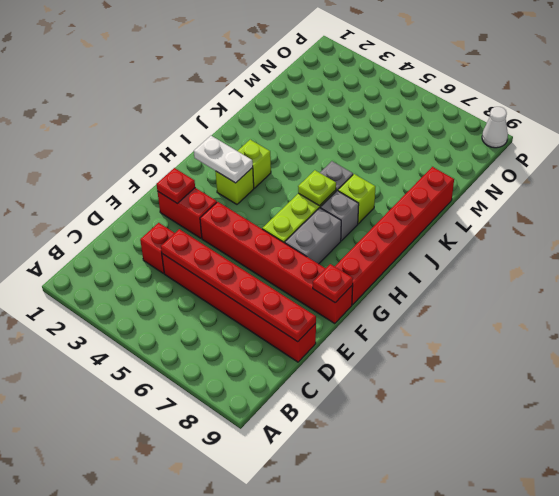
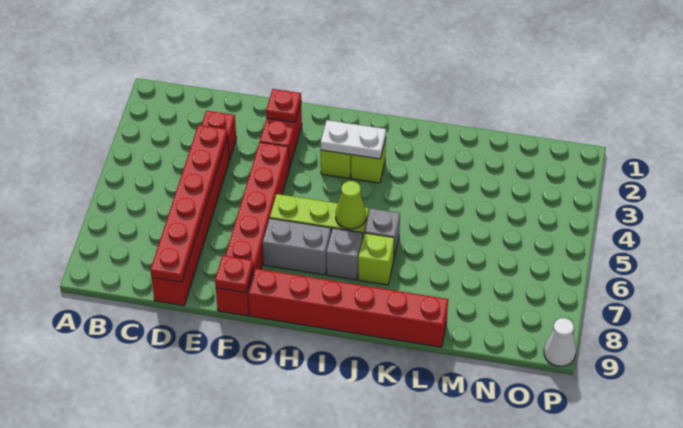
white 1x2 plate [194,136,253,183] -> white 1x2 plate turned to [321,120,386,159]
lime 1x1 plate [298,170,336,206] -> lime 1x1 cone [336,181,366,229]

